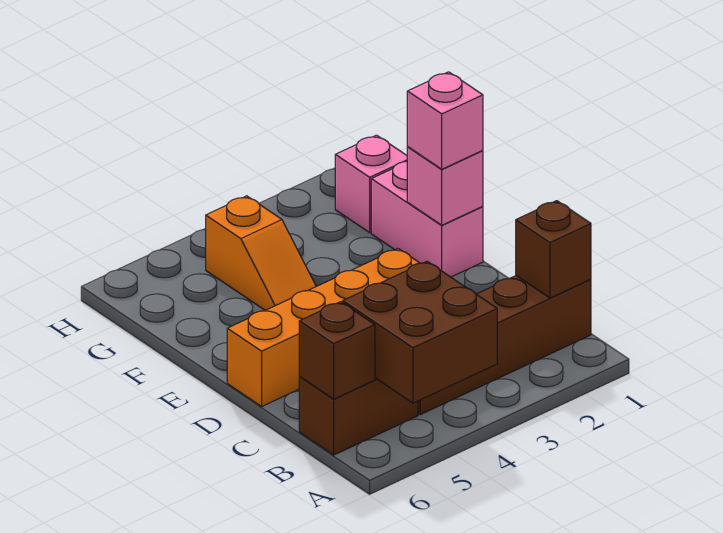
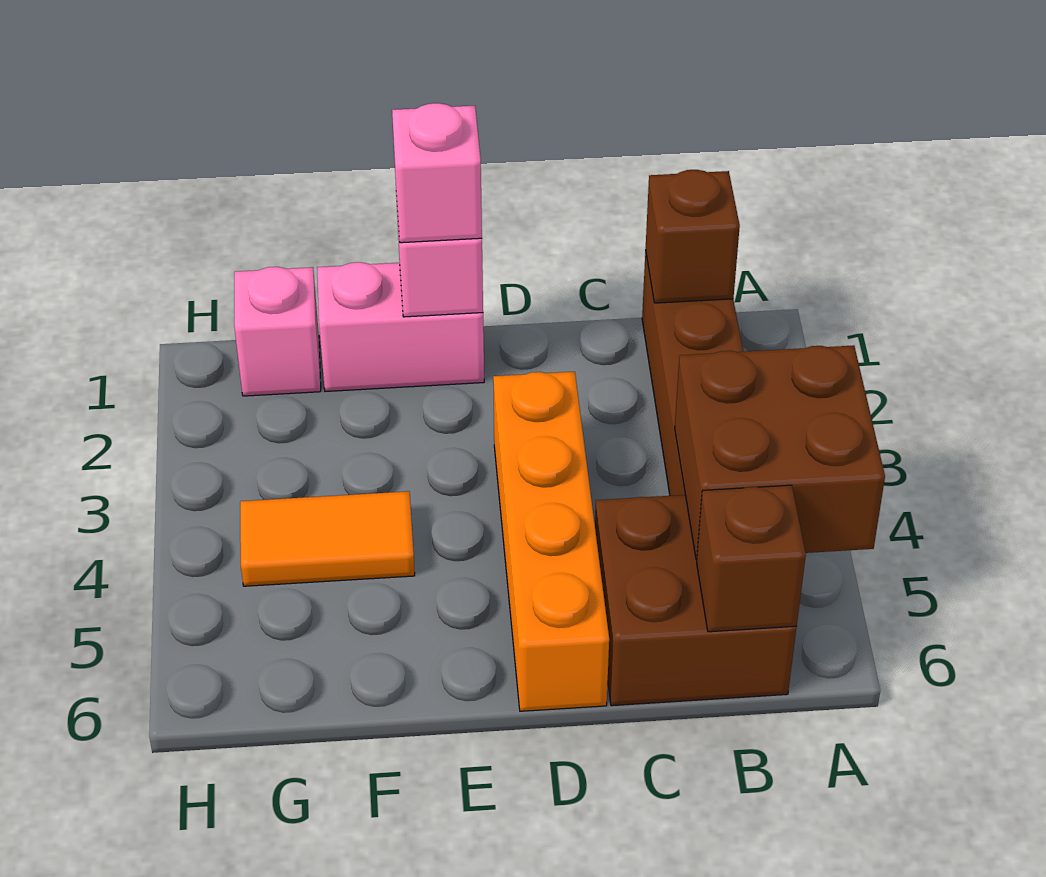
brown 1x2 brick [299,377,418,455] -> brown 2x2 brick [595,495,797,706]
orange 1x2 slope [206,196,316,310] -> orange 1x2 tile [240,491,415,586]

